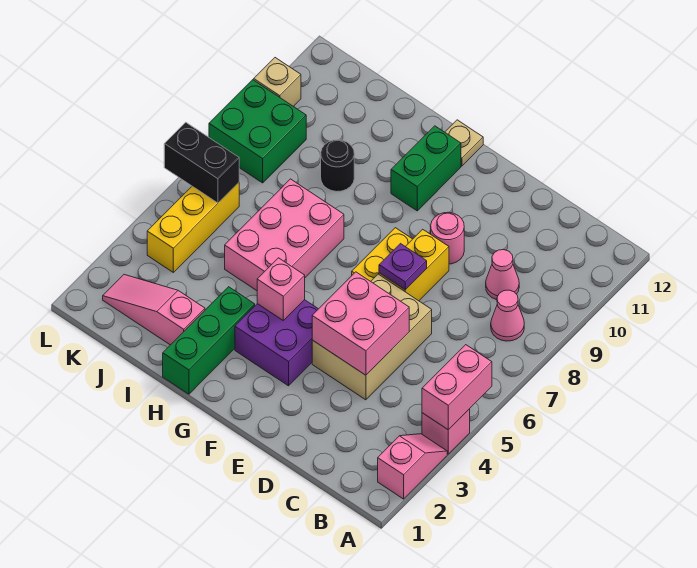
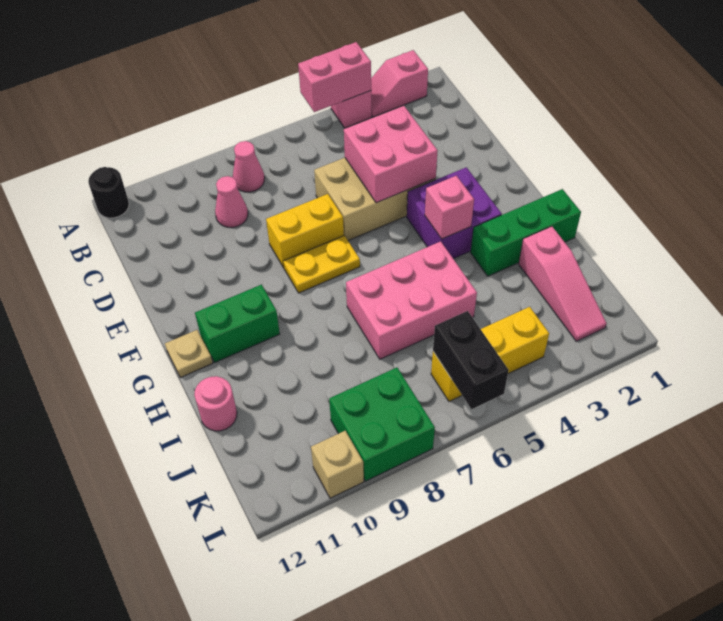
purple 1x1 plate [379,244,427,290] -> none
pink 1x1 round brick [431,212,464,264] -> pink 1x1 round brick moved to [194,376,237,431]
black 1x1 round brick [321,140,354,192] -> black 1x1 round brick moved to [88,167,129,218]

